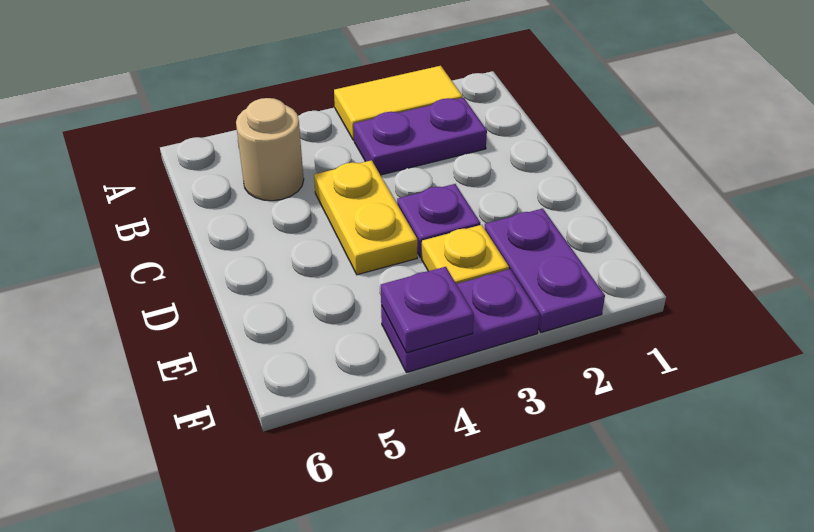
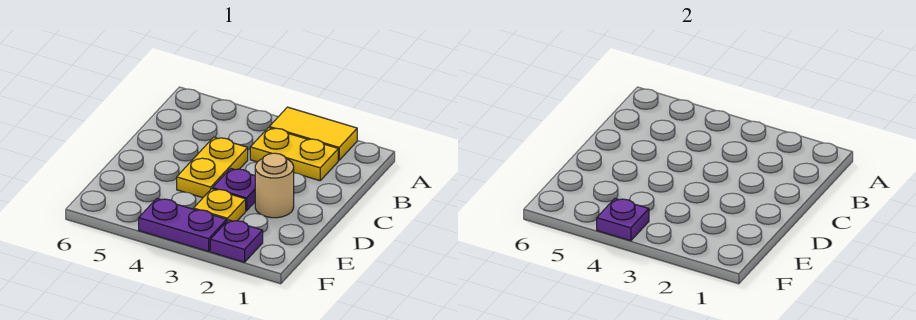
purple 1x2 plate [354,98,487,175] -> yellow 1x2 plate [250,128,338,181]
tan 1x1 round brick [236,98,304,201] -> tan 1x1 round brick moved to [255,153,294,218]
purple 1x2 plate [484,208,605,333] -> purple 1x1 plate [210,220,263,262]

